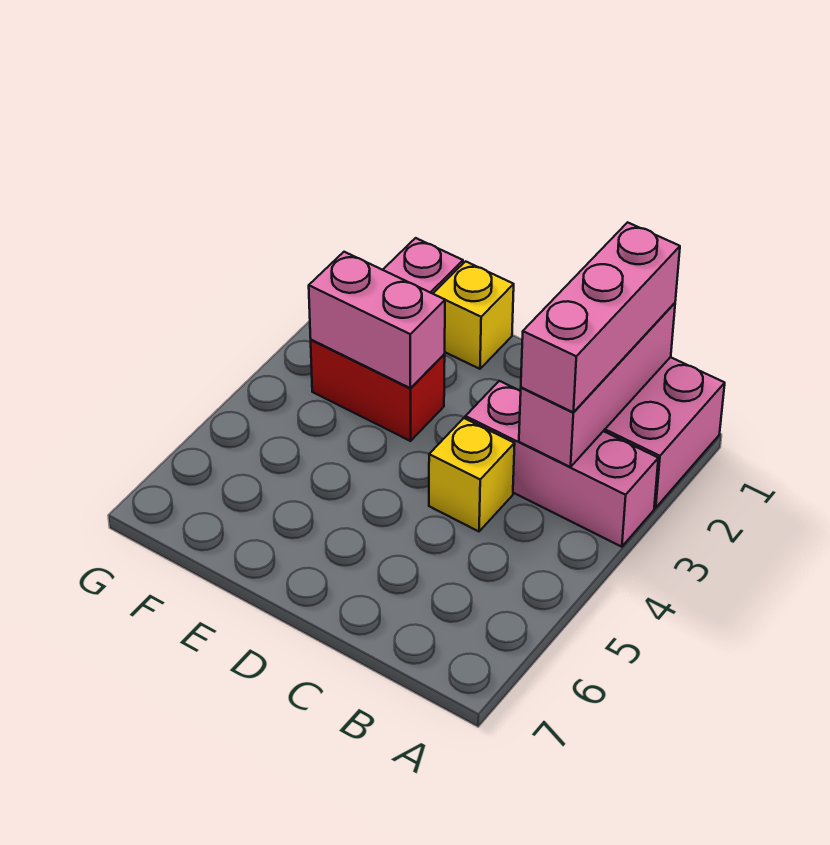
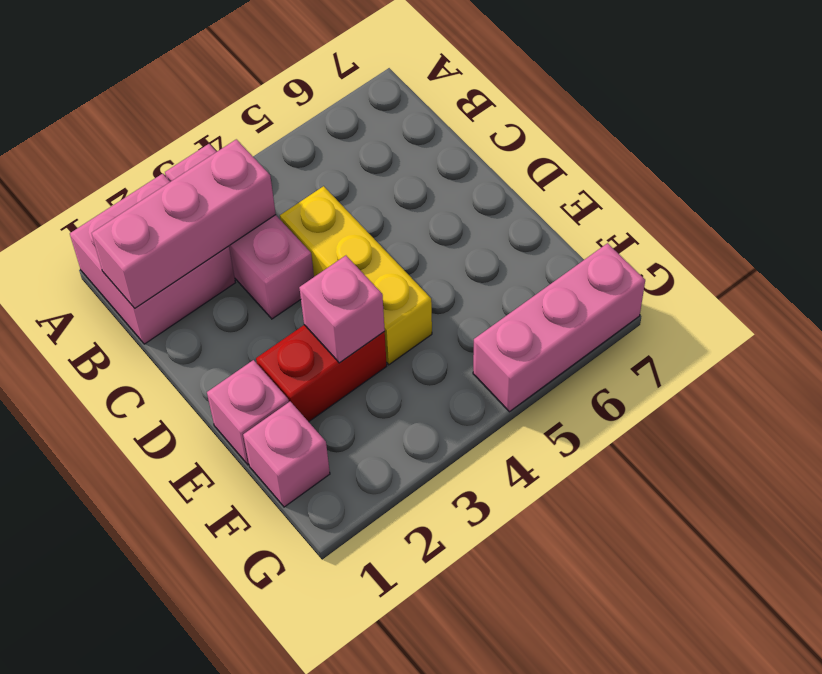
pink 1x3 brick [521,222,680,412] -> pink 1x3 brick moved to [473,243,645,412]
yellow 1x1 brick [429,418,515,531] -> yellow 1x3 brick [280,186,432,365]
yellow 1x1 brick [433,261,514,369] -> pink 1x1 brick [207,360,289,465]
red 1x2 brick [311,340,445,441] -> red 1x2 brick turned to [256,325,387,422]
pink 1x2 brick [309,252,445,388] -> pink 1x1 brick [299,256,385,363]

